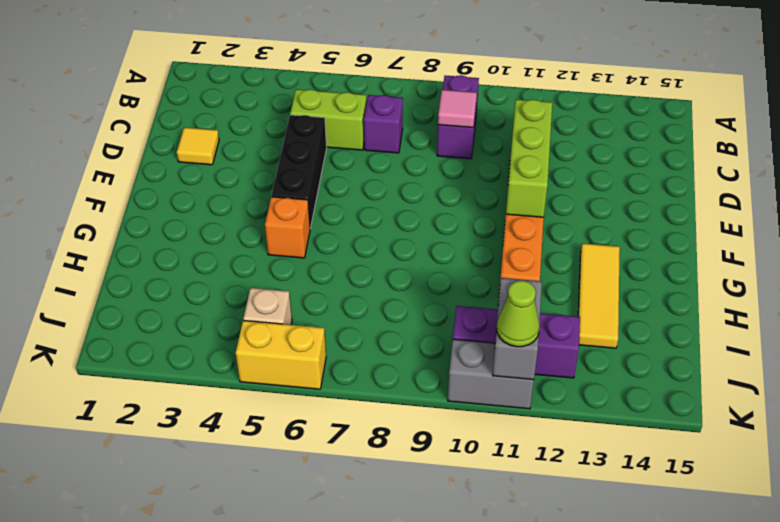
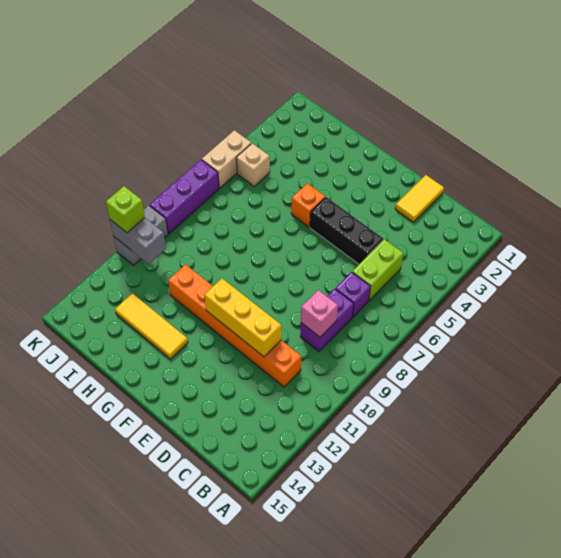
purple 1x2 brick [437,75,479,159] -> purple 1x2 brick turned to [300,289,354,351]
pink 1x1 tile [438,90,477,128] -> pink 1x1 brick [301,290,338,337]
yellow 1x1 tile [177,127,219,165] -> yellow 1x2 tile [395,175,444,222]
lime 1x3 brick [506,99,552,217] -> yellow 1x3 brick [204,279,281,357]
purple 1x3 brick [453,306,580,378] -> purple 1x3 brick moved to [150,160,219,234]
yellow 1x2 brick [236,320,326,389] -> tan 1x2 brick [202,130,251,188]
lime 1x1 cone [497,280,540,347] -> lime 1x1 brick [106,186,145,233]

